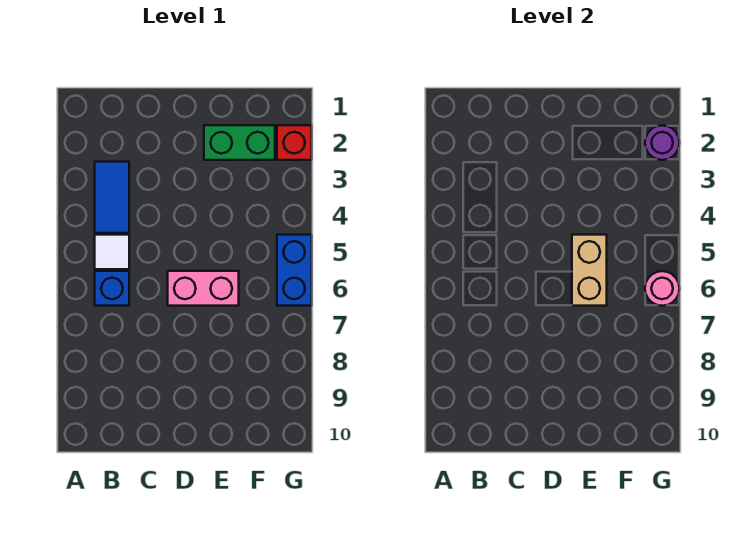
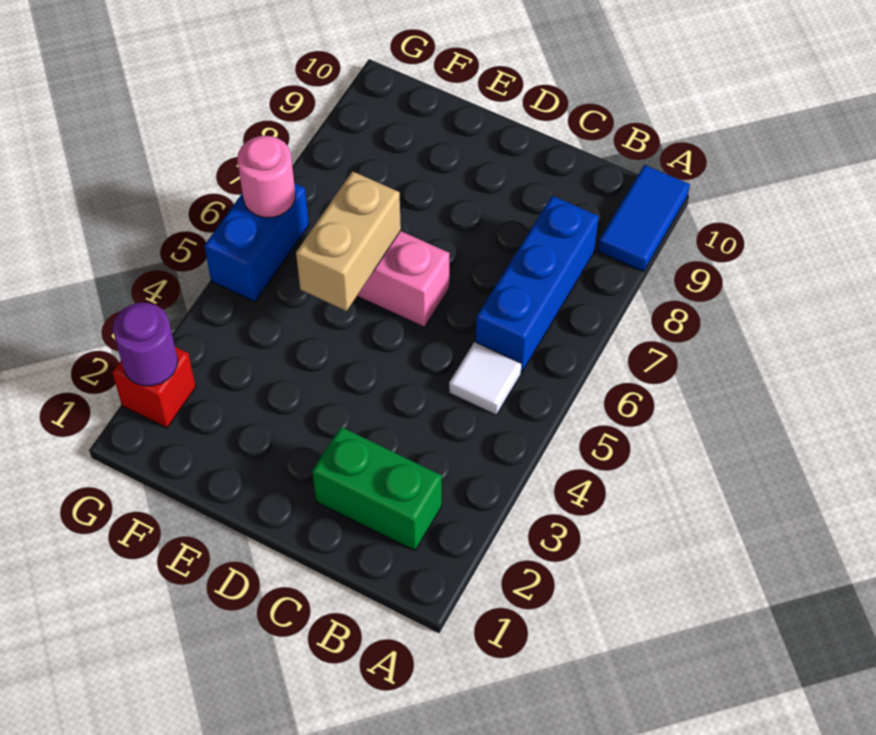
blue 1x2 tile [95,162,129,233] -> blue 1x2 tile moved to [598,165,690,272]
blue 1x1 brick [95,271,129,306] -> blue 1x3 brick [476,196,599,372]
green 1x2 brick [204,125,275,160] -> green 1x2 brick moved to [312,427,442,551]

